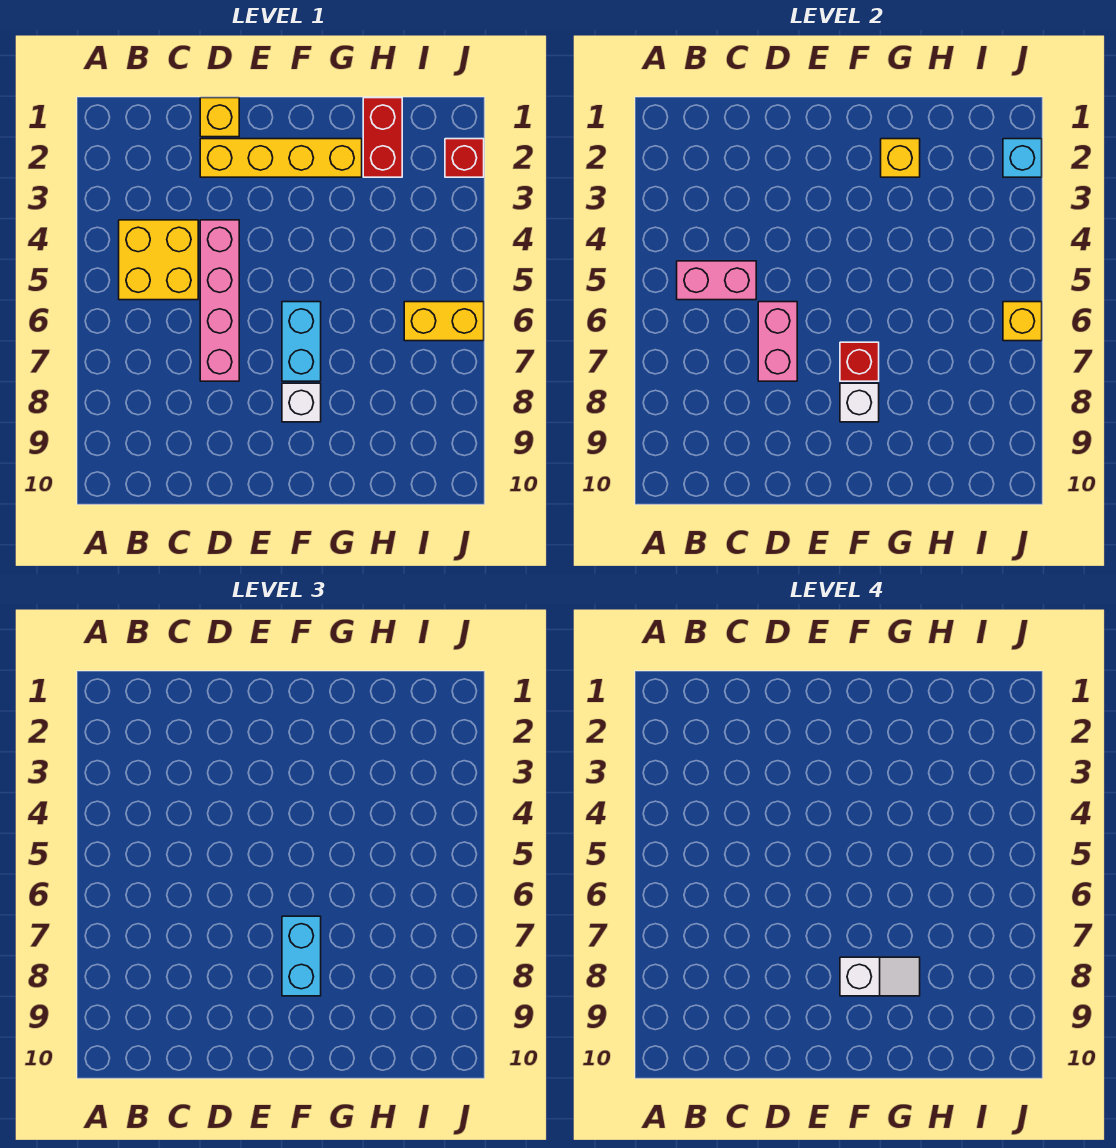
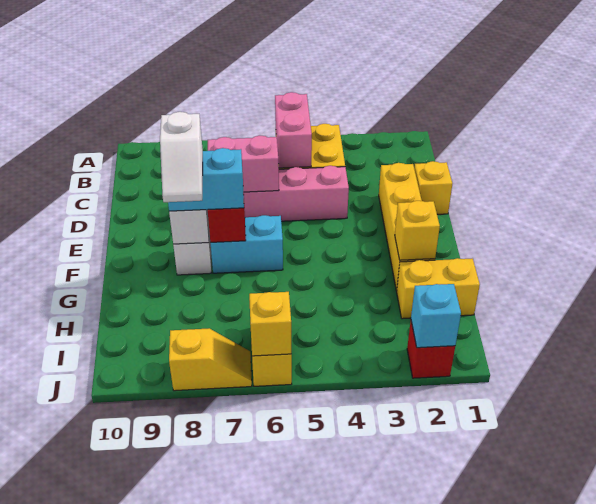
red 1x2 brick [363,98,402,177] -> yellow 1x2 brick [397,258,480,319]
none -> yellow 1x2 slope [169,328,252,391]

